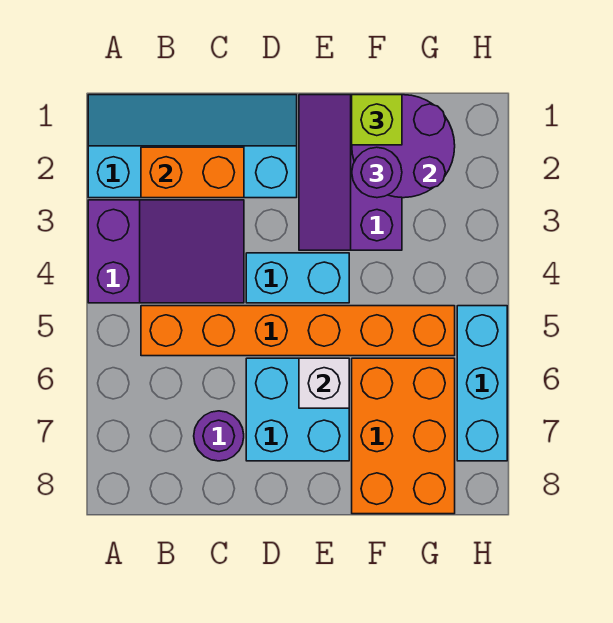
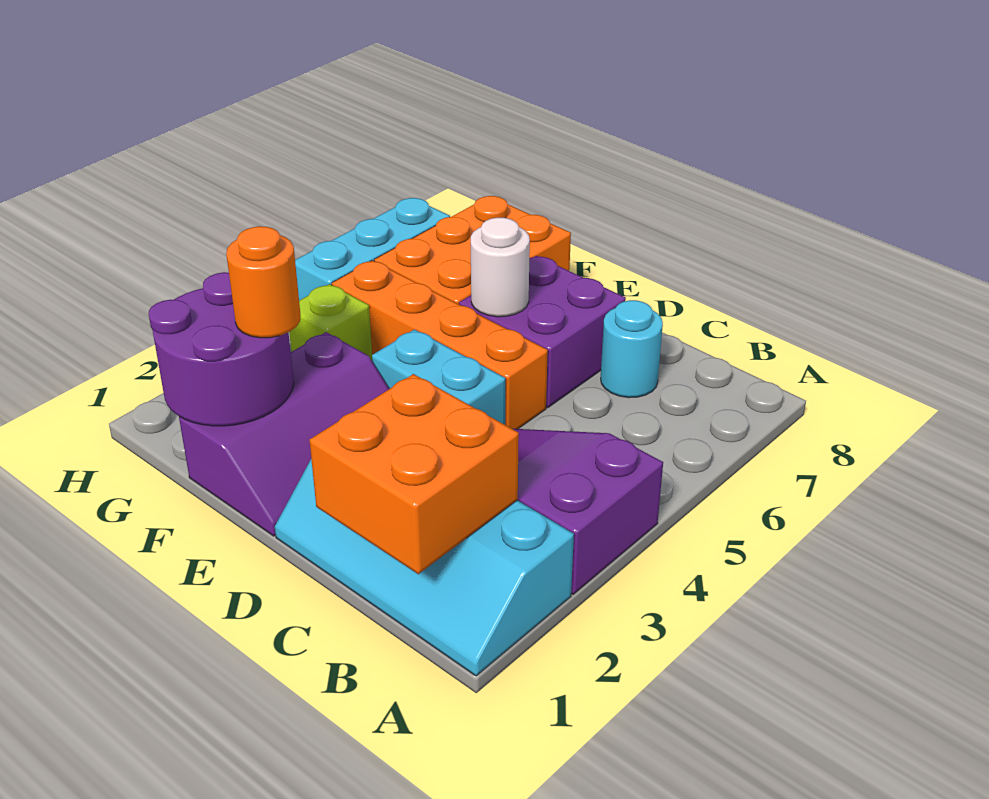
orange 1x2 brick [141,147,244,198] -> orange 2x2 brick [309,374,519,574]
orange 1x6 brick [141,306,455,356] -> orange 1x4 brick [332,260,548,429]
purple 1x1 round brick [194,411,244,461] -> cyan 1x1 round brick [601,300,663,398]
cyan 2x2 brick [246,358,349,461] -> purple 2x2 brick [459,256,626,408]
white 1x1 brick [299,358,349,408] -> white 1x1 round brick [471,218,530,317]
lime 1x1 brick [352,95,402,145] -> lime 1x1 brick moved to [289,284,372,360]
purple 1x1 round brick [352,147,402,198] -> orange 1x1 round brick [226,226,301,338]

